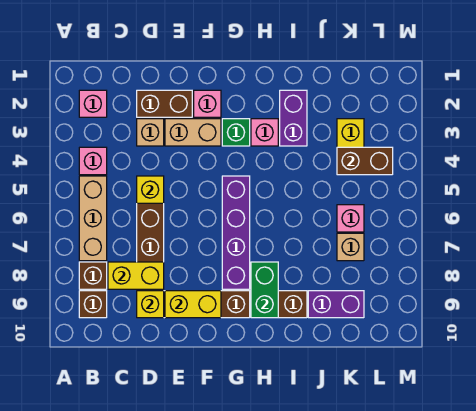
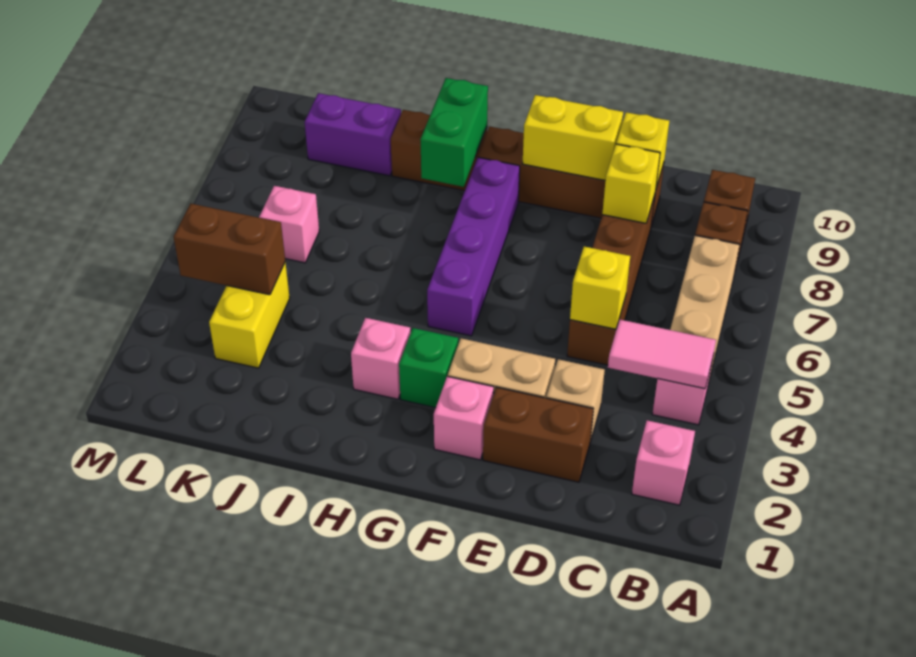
none -> pink 1x2 tile [608,319,716,389]
yellow 1x2 brick [108,262,164,289] -> yellow 1x1 brick [602,144,660,223]
purple 1x2 brick [280,90,307,146] -> none
tan 1x1 brick [337,233,364,261] -> none

